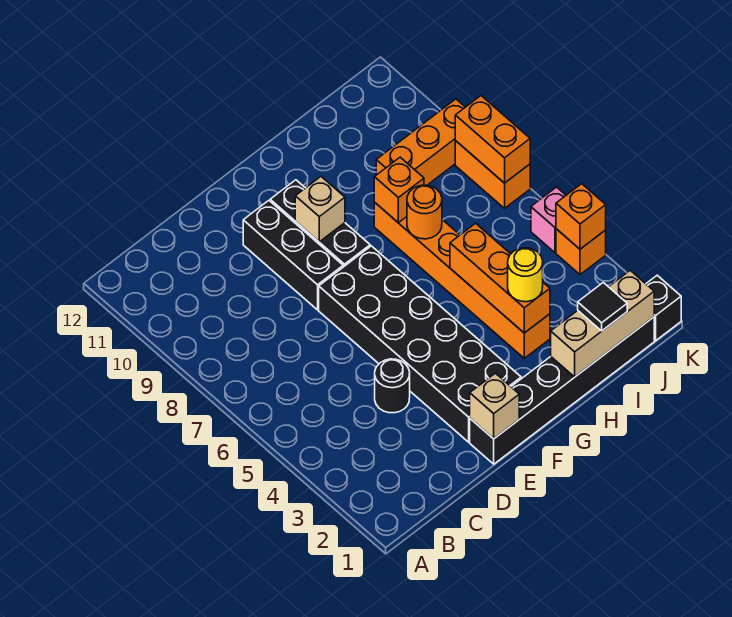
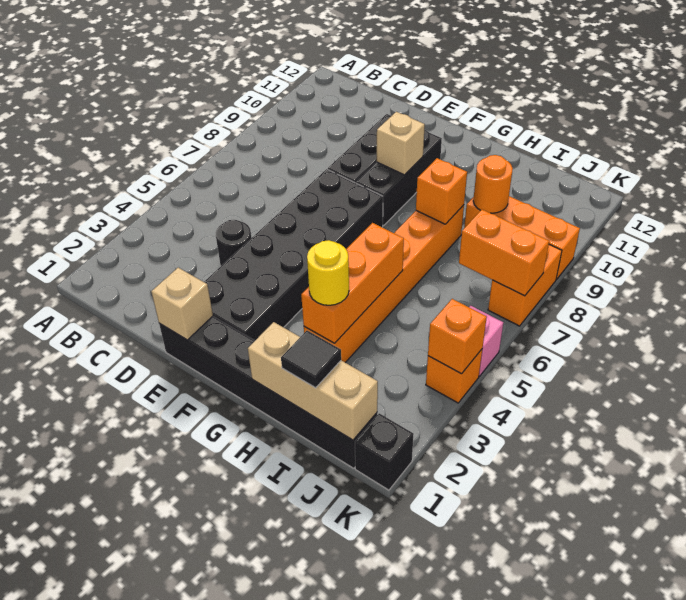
orange 1x1 round brick [407,185,442,239] -> orange 1x1 round brick moved to [473,155,513,213]
orange 1x2 brick [455,96,530,183] -> orange 1x2 brick turned to [459,209,549,296]

